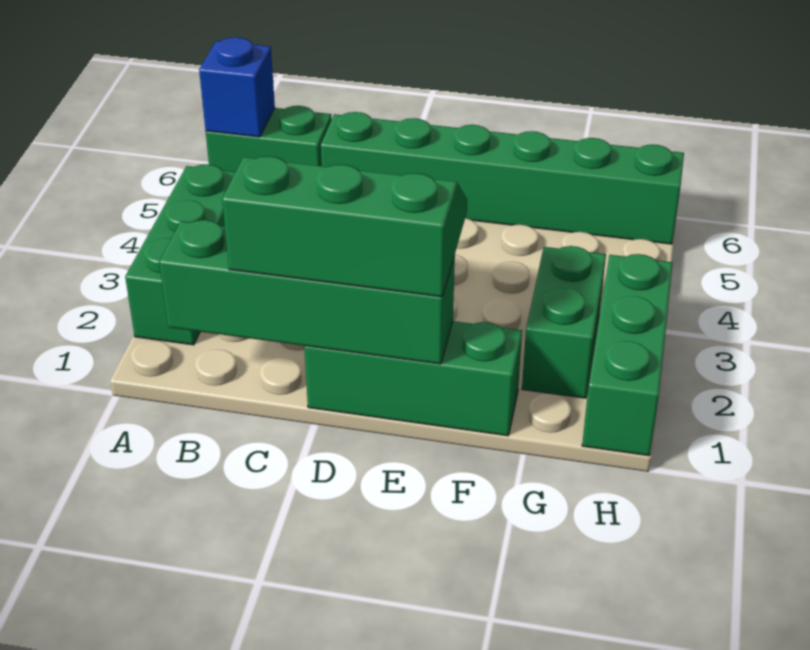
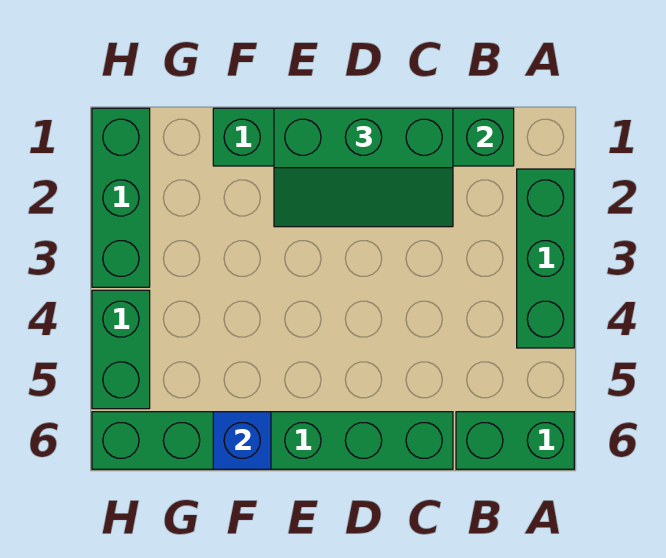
blue 1x1 brick [199,37,275,137] -> blue 1x1 brick moved to [213,412,271,469]
green 1x2 brick [522,246,606,398] -> green 1x2 brick moved to [92,290,150,409]

